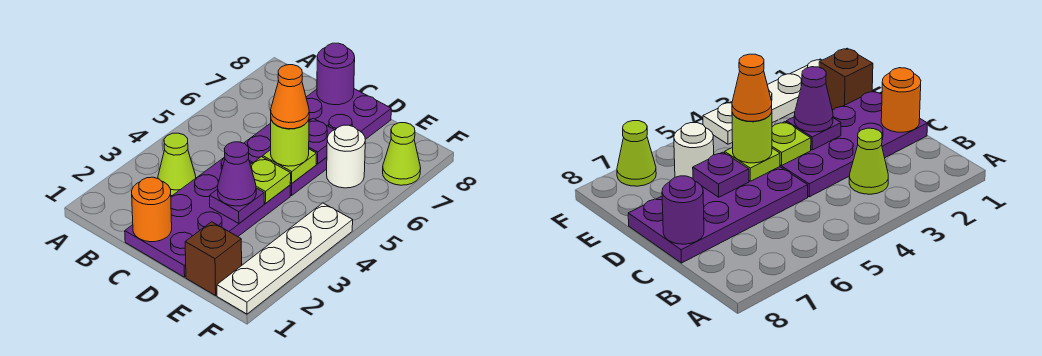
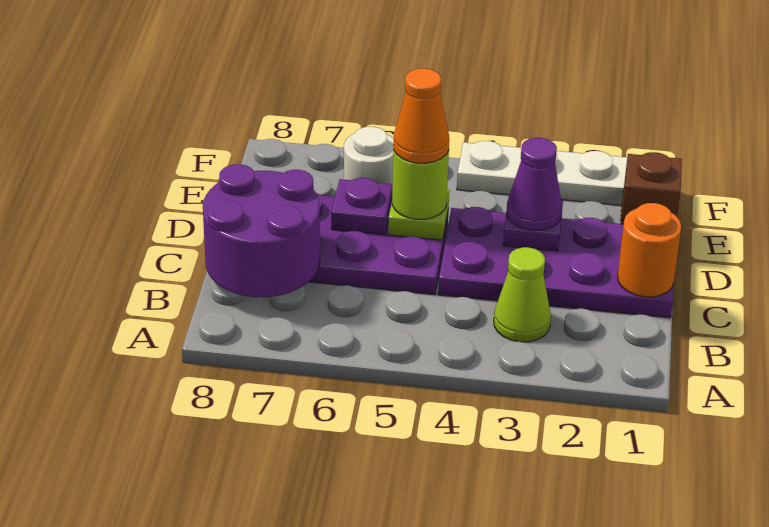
purple 1x1 round brick [317,43,355,105] -> purple 2x2 round brick [203,164,320,297]
lime 1x1 plate [250,157,291,203] -> none
lime 1x1 cone [383,123,421,185] -> none

